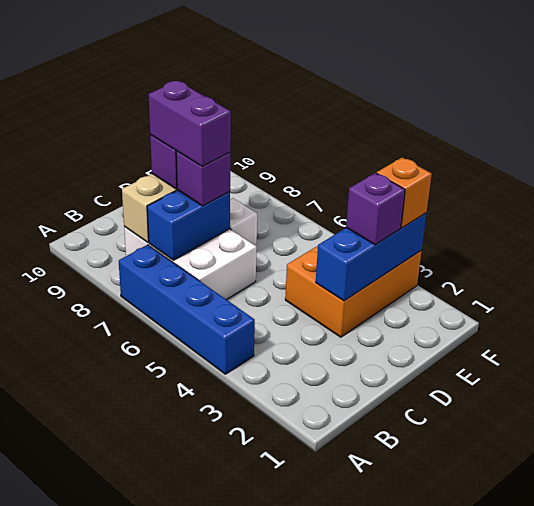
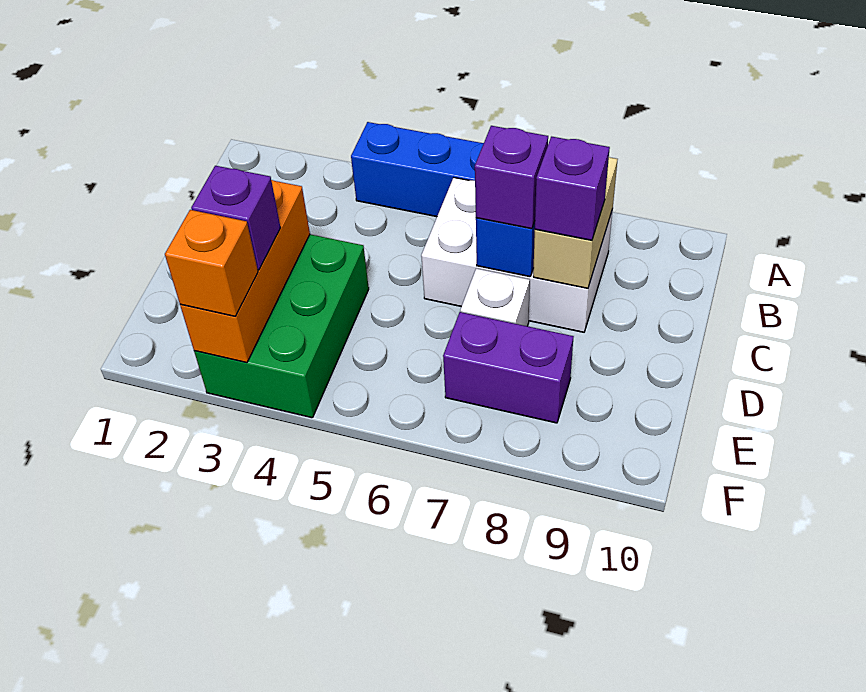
purple 1x2 brick [149,81,231,166] -> purple 1x2 brick moved to [443,312,574,423]
orange 2x3 brick [285,246,422,337] -> green 2x3 brick [194,234,369,418]
blue 1x3 brick [316,213,426,301] -> orange 1x3 brick [180,180,310,363]

